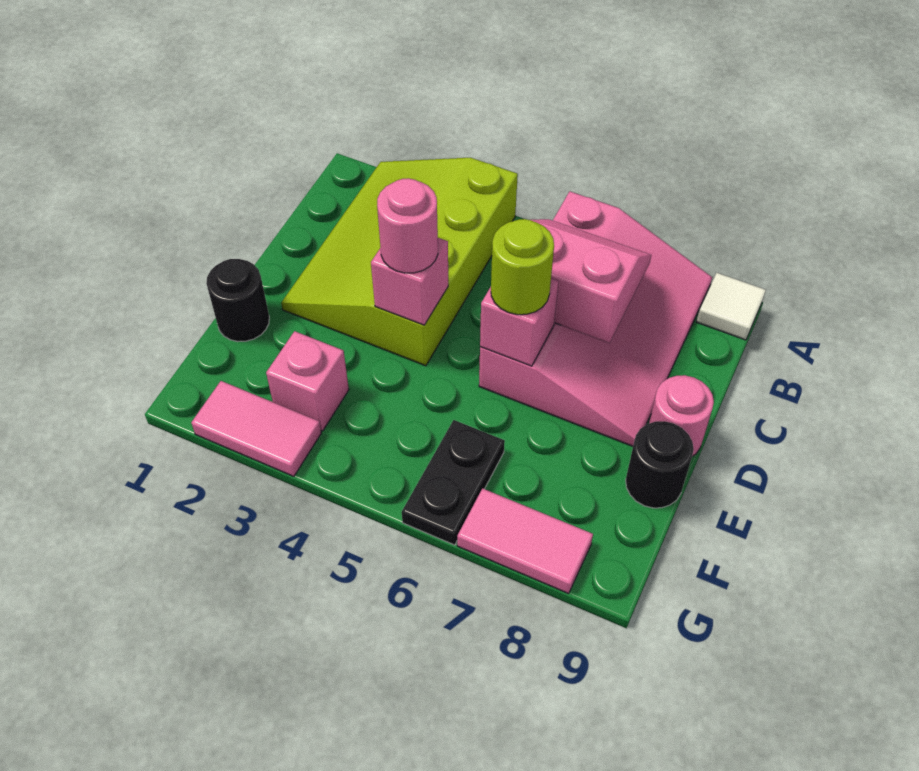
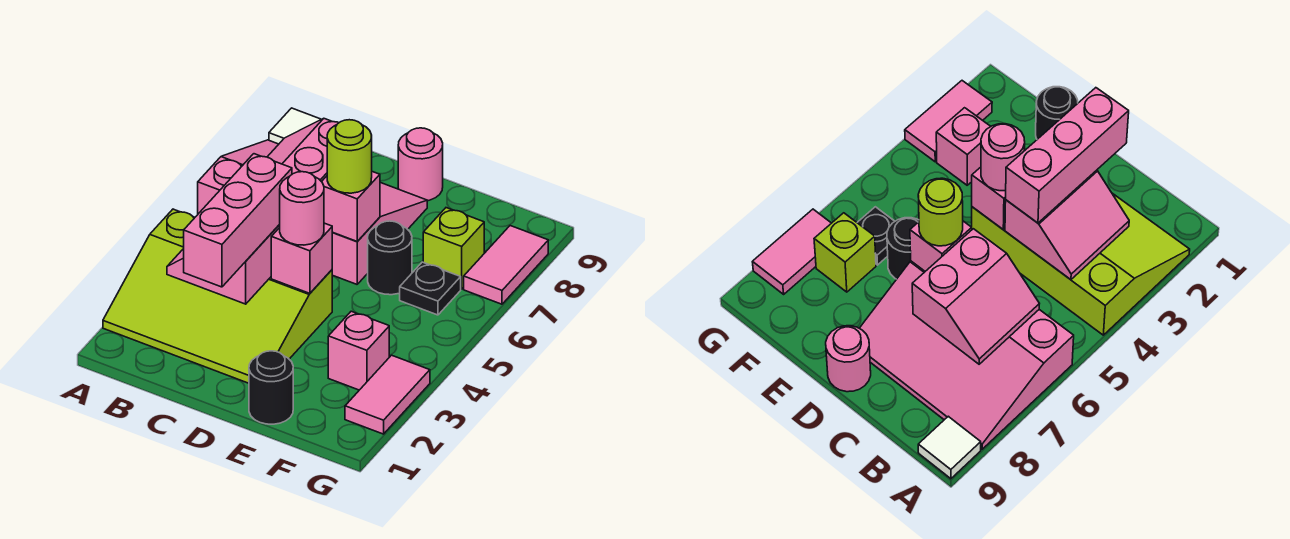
none -> pink 2x2 slope [167,225,280,304]
none -> pink 1x3 brick [184,154,292,287]
black 1x1 round brick [626,421,694,508] -> black 1x1 round brick moved to [368,221,412,295]
black 1x2 plate [402,420,505,545] -> black 1x1 plate [400,262,461,315]
none -> lime 1x1 brick [423,208,484,289]

